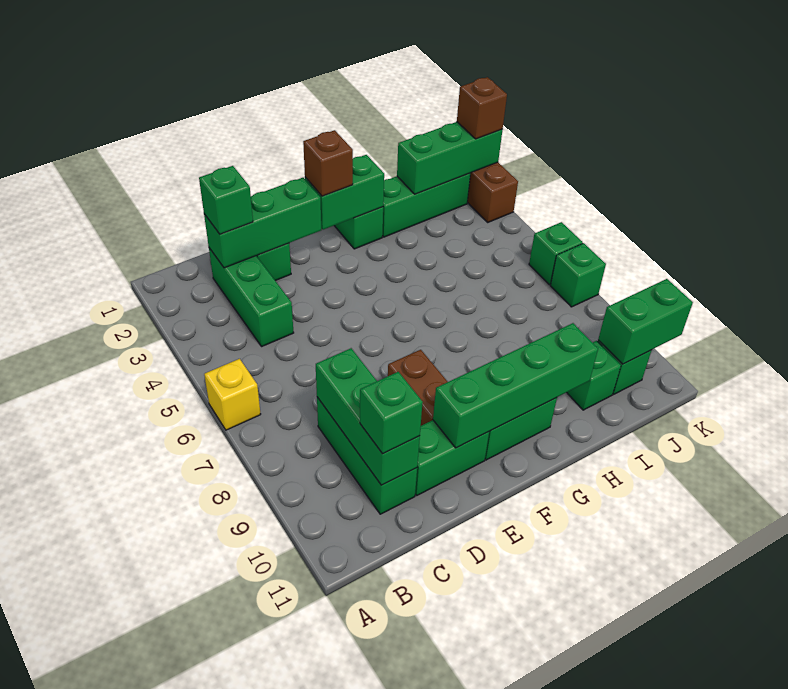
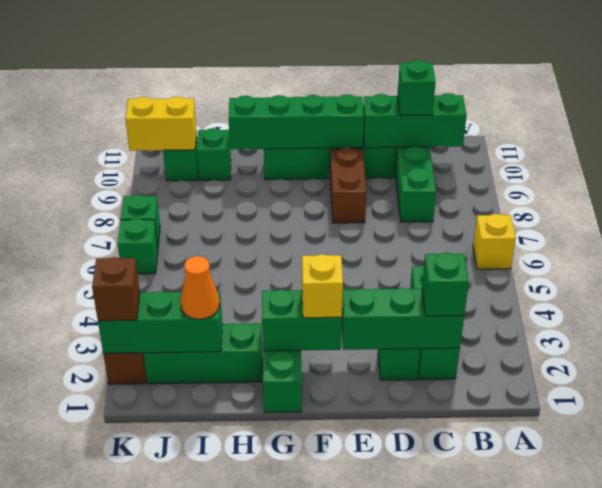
green 1x3 brick [316,348,420,485] -> green 1x3 brick turned to [363,93,467,148]
brown 1x1 brick [303,130,353,196] -> yellow 1x1 brick [302,254,343,318]
none -> orange 1x1 cone [180,256,220,319]
green 1x2 brick [598,279,693,364] -> yellow 1x2 brick [125,96,196,151]

